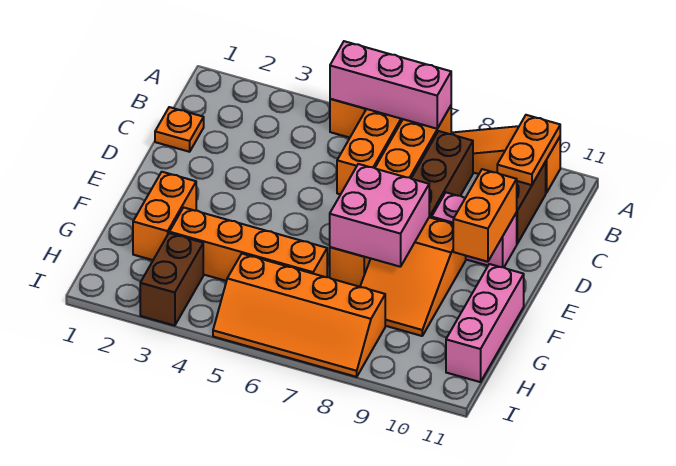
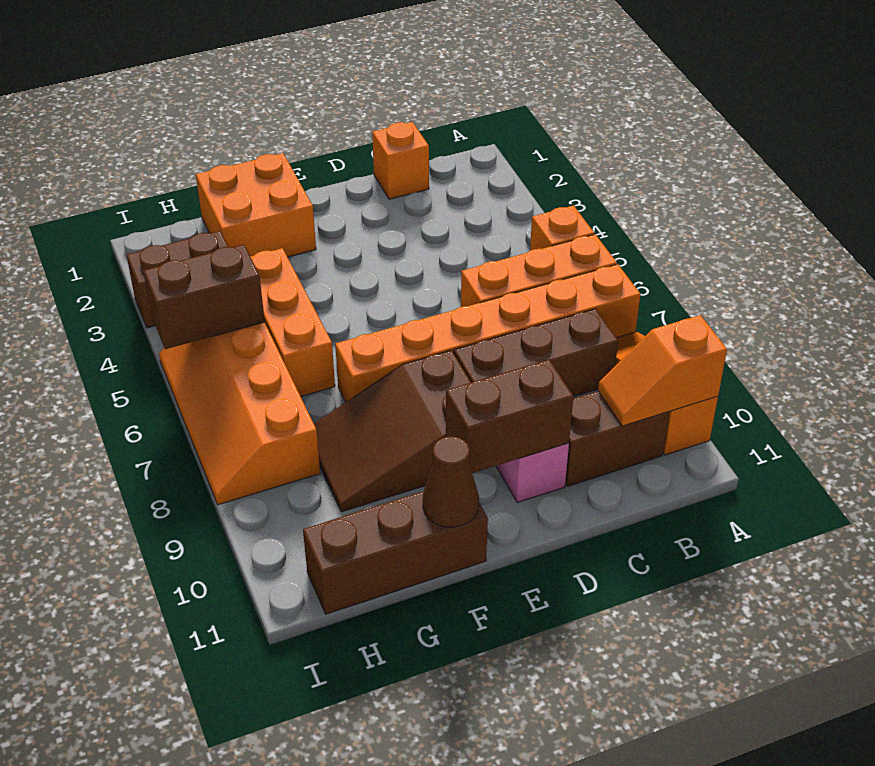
pink 1x3 brick [330,41,451,129] -> none
orange 1x2 plate [497,115,560,185] -> orange 1x2 slope [598,315,727,426]
orange 1x1 plate [155,107,204,152] -> orange 1x1 brick [372,122,429,199]
orange 1x2 brick [453,169,517,262] -> brown 1x2 brick [446,360,573,473]
pink 2x2 brick [330,164,429,267] -> none
orange 2x3 slope [360,217,466,336] -> brown 2x3 slope [314,350,471,512]
orange 1x2 brick [133,172,196,260] -> orange 2x2 brick [196,153,316,257]
pink 1x3 brick [446,264,524,382] -> brown 1x3 brick [303,491,488,614]
none -> brown 1x1 cone [423,436,479,527]
orange 1x4 brick [169,208,327,281] -> orange 1x3 brick [250,248,335,396]
none -> brown 1x2 brick [143,245,265,349]

